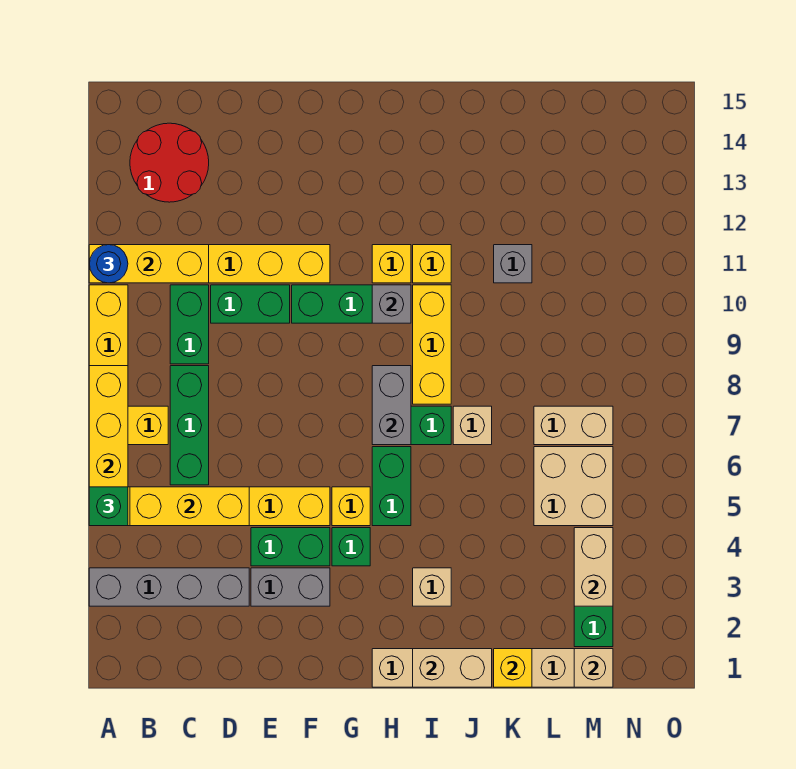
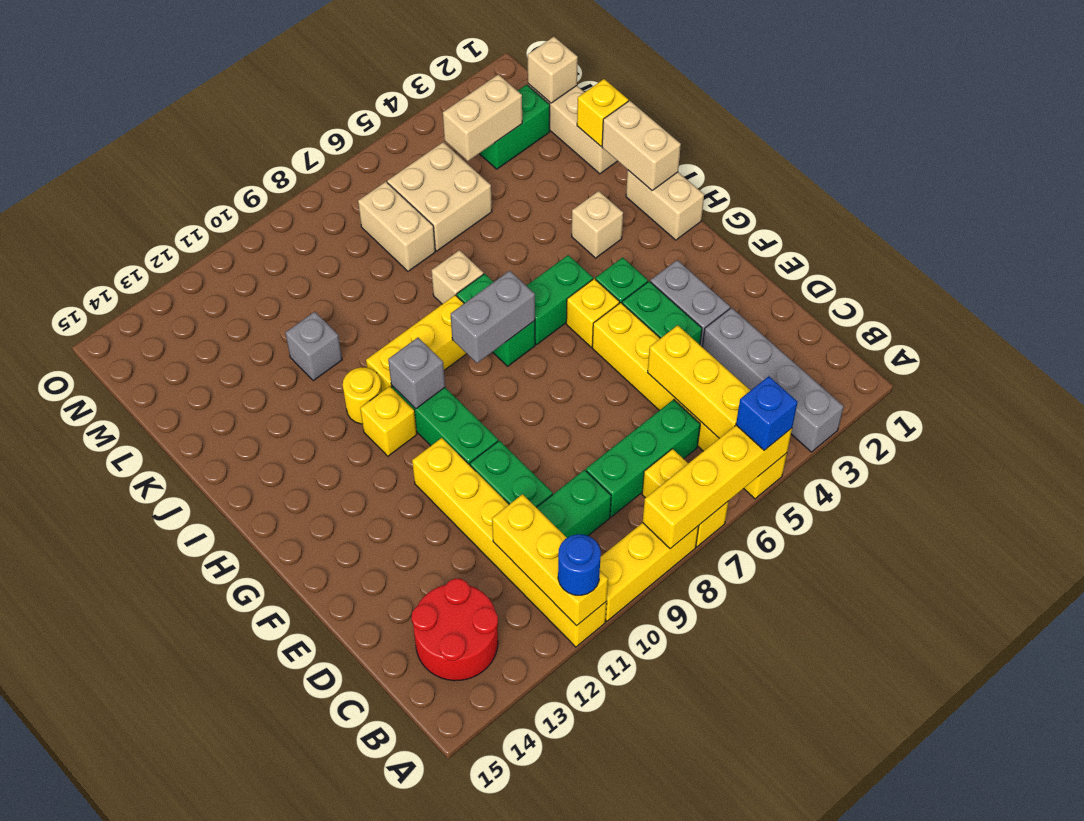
green 1x1 brick [89,487,128,526] -> blue 1x1 brick [736,376,798,450]
yellow 1x1 brick [413,245,451,283] -> yellow 1x1 round brick [343,367,382,424]

